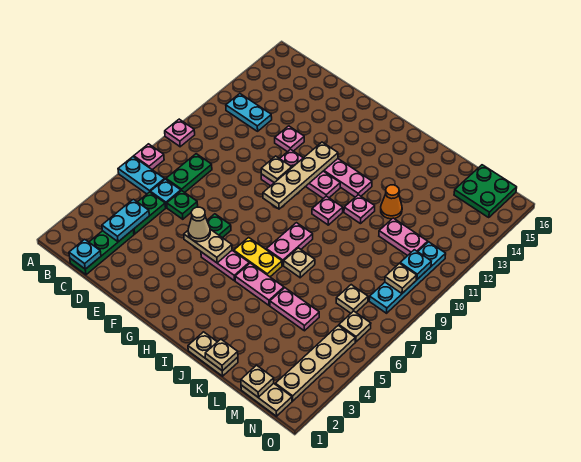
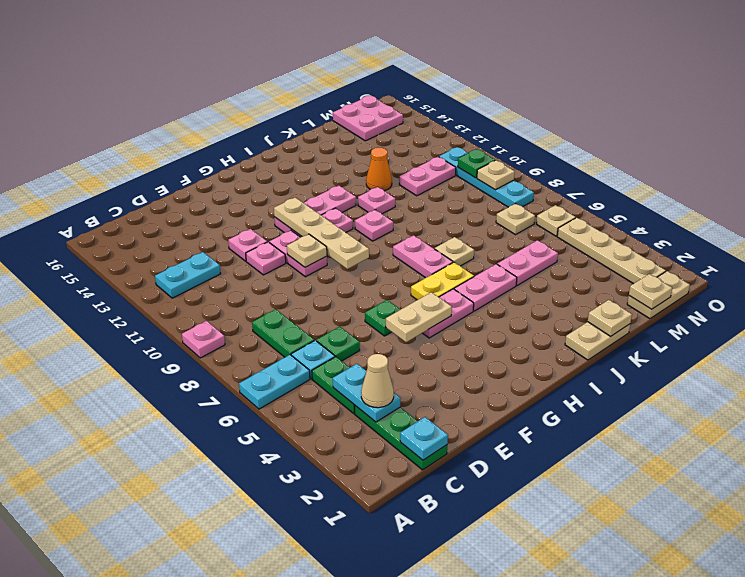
pink 1x1 plate [134,144,164,170] -> pink 1x1 plate moved to [246,242,286,275]
tan 1x1 cone [188,207,210,242] -> tan 1x1 cone moved to [361,354,394,408]
green 2x2 plate [454,165,517,218] -> pink 2x2 plate [333,96,403,141]
cyan 1x1 plate [400,250,431,280] -> green 1x1 plate [458,149,495,178]

